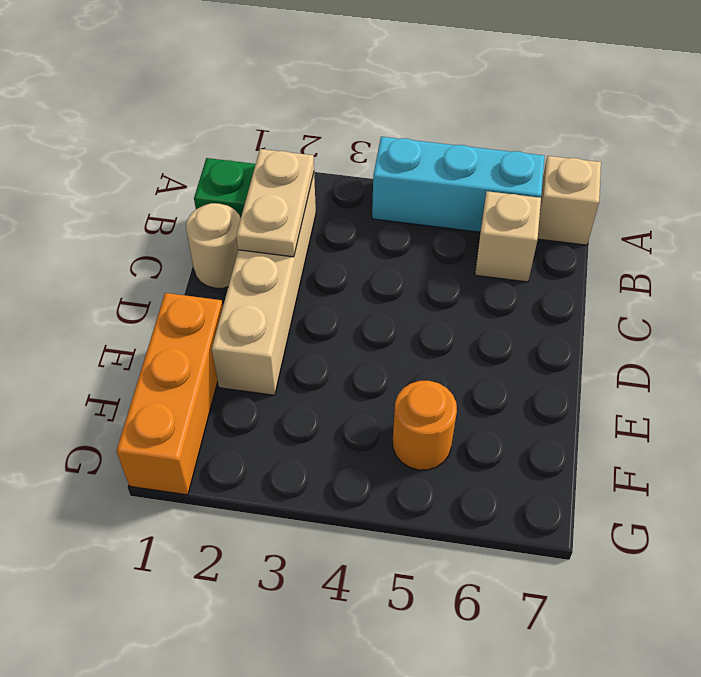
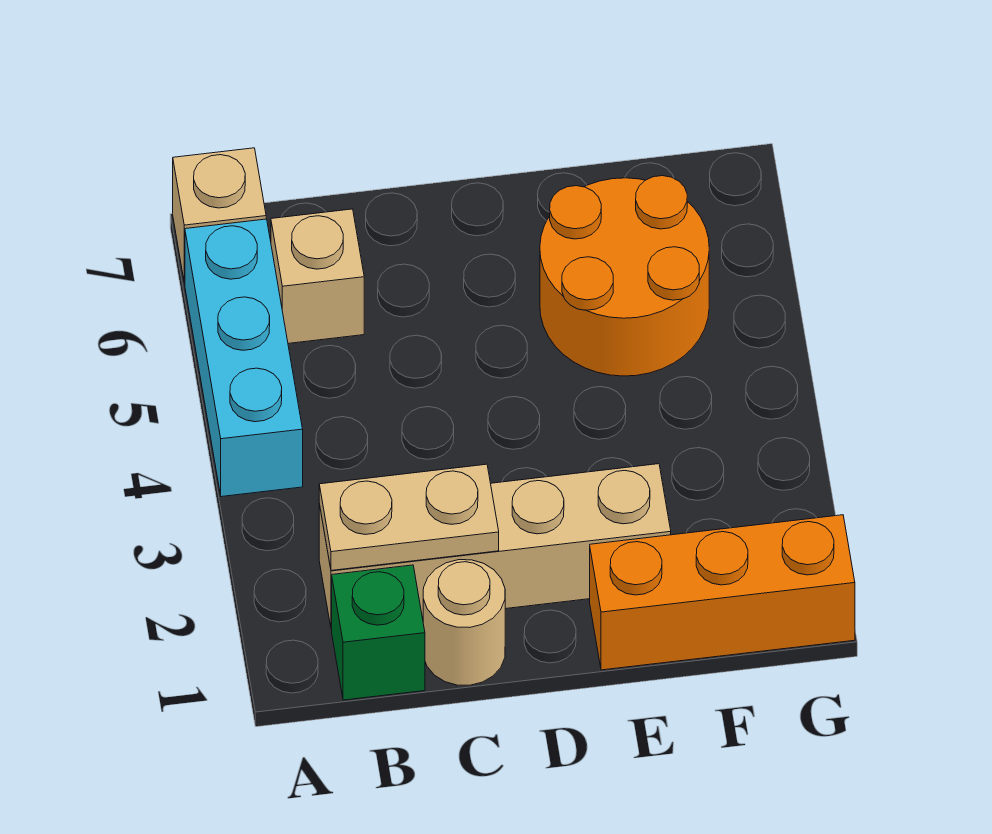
orange 1x1 round brick [393,381,457,470] -> orange 2x2 round brick [540,176,709,376]

